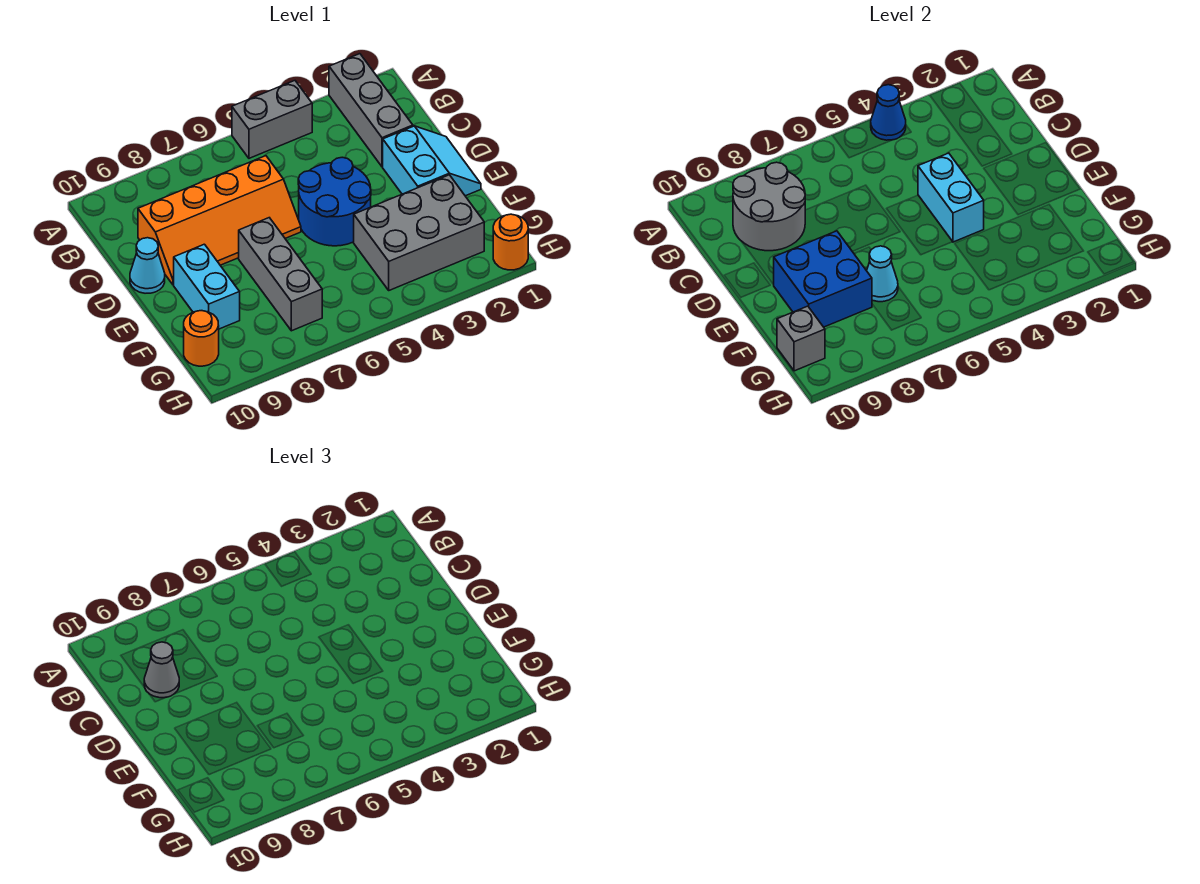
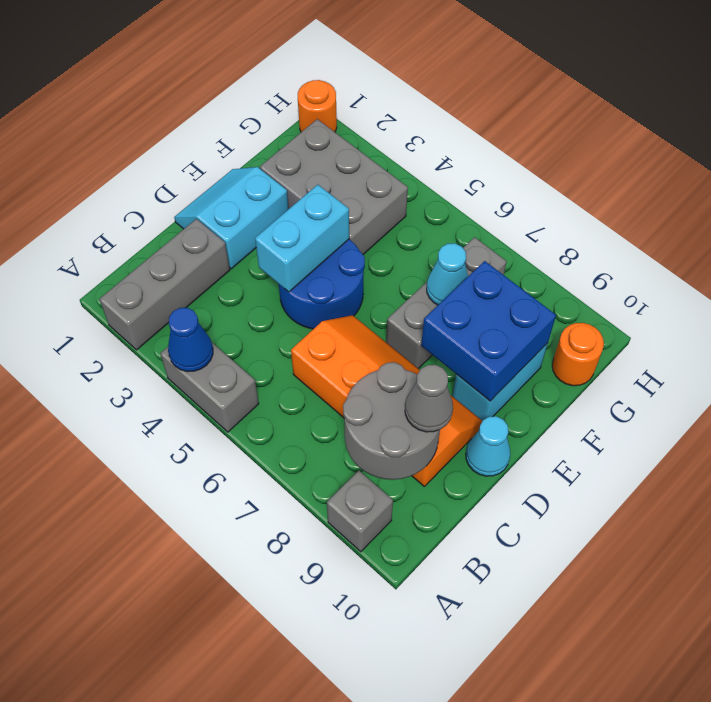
grey 1x1 brick [777,306,825,371] -> grey 1x1 brick moved to [327,471,393,552]

